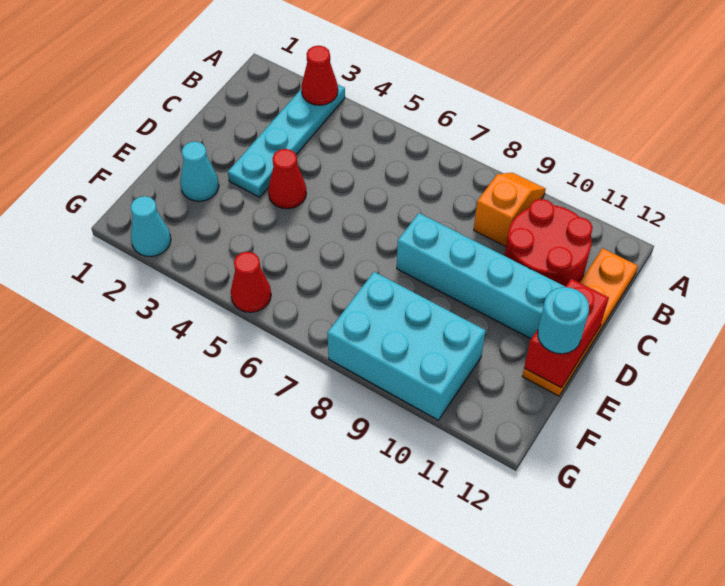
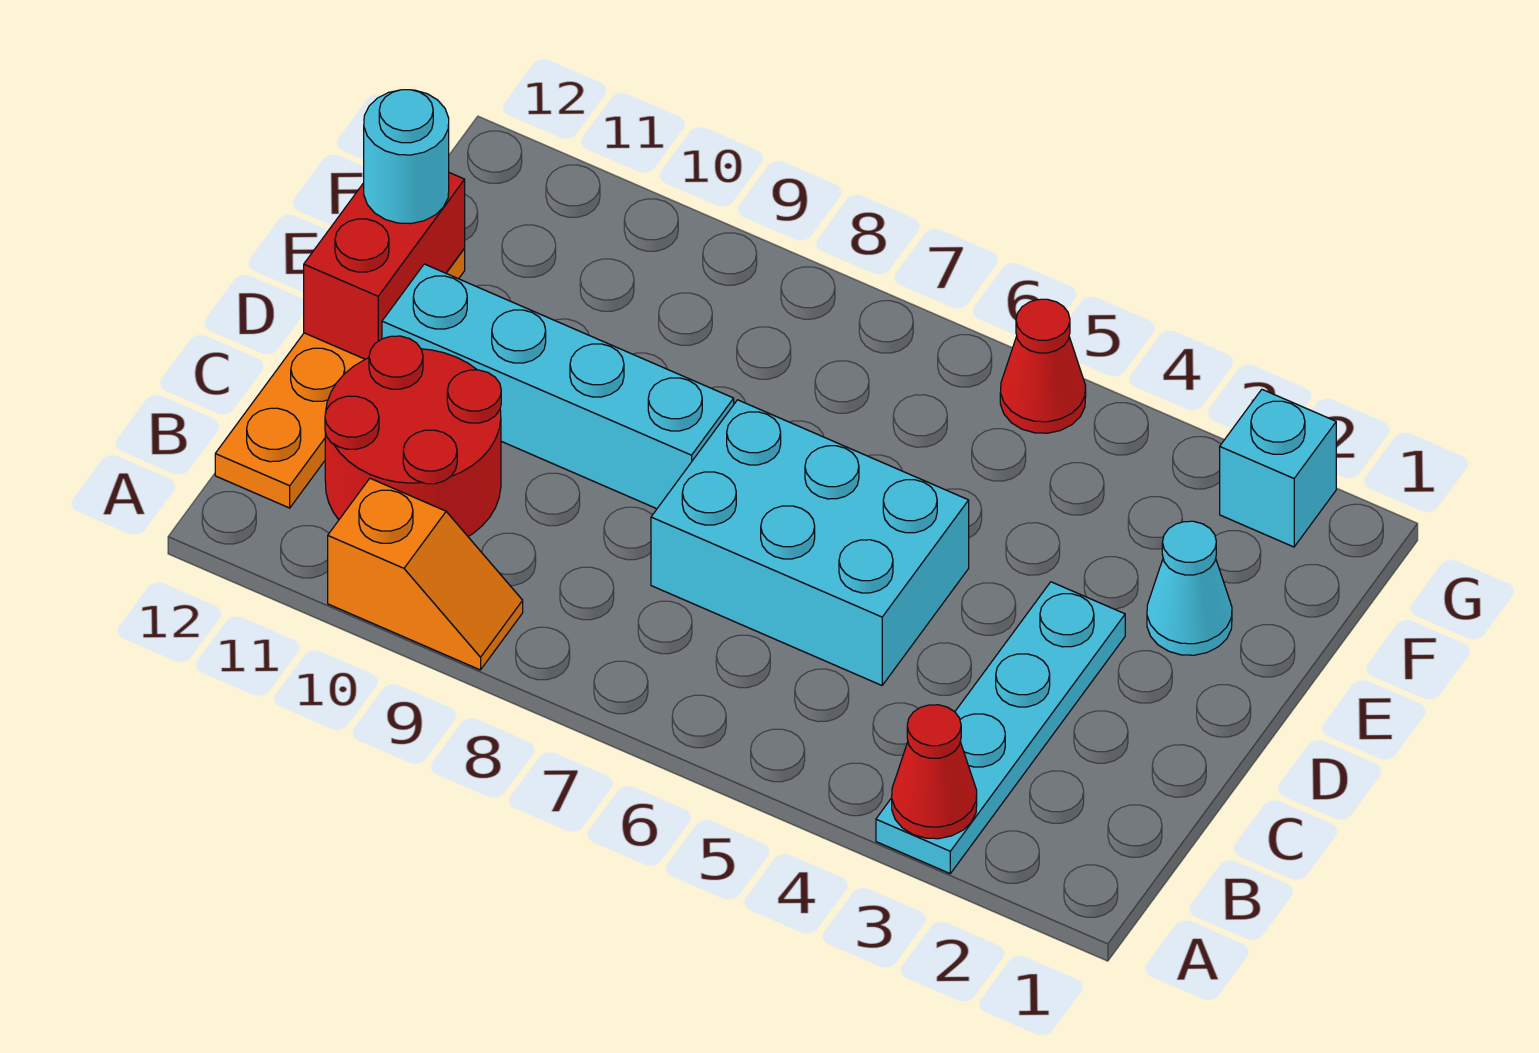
orange 1x2 slope [474,173,546,246] -> orange 1x2 slope turned to [328,478,523,670]
red 1x1 cone [268,149,306,209] -> none
cyan 2x3 brick [327,272,486,420] -> cyan 2x3 brick moved to [651,400,969,685]
cyan 1x1 cone [131,196,171,256] -> cyan 1x1 brick [1220,390,1336,547]

